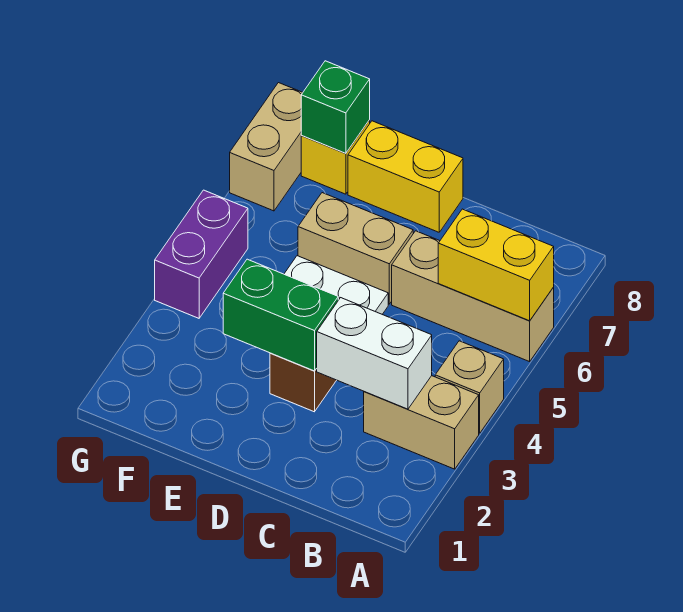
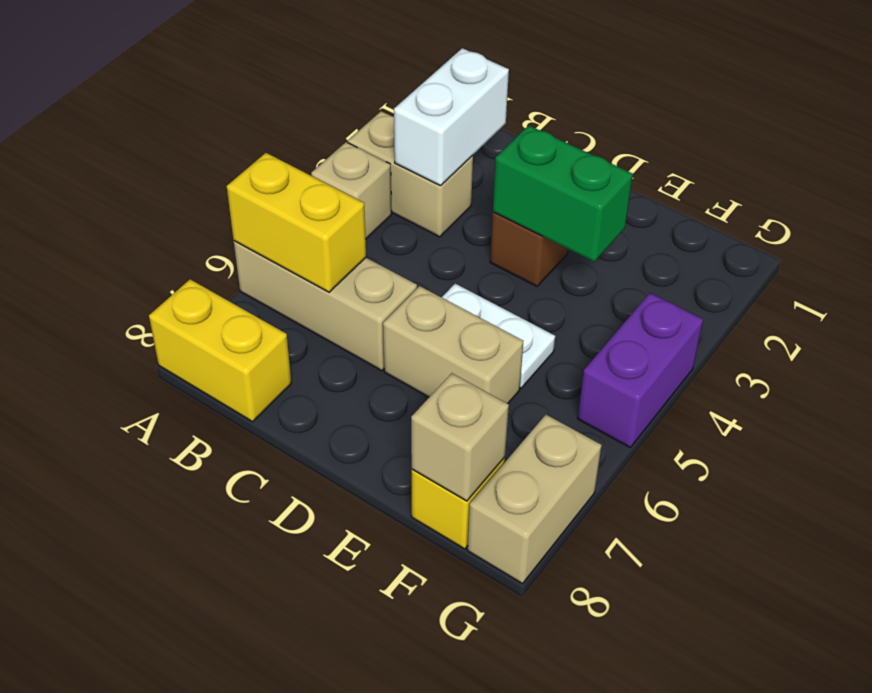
white 1x2 brick [316,298,432,409] -> white 1x2 brick turned to [394,48,509,186]
yellow 1x2 brick [348,121,463,232] -> yellow 1x2 brick moved to [149,279,291,422]
green 1x1 brick [301,61,370,154] -> tan 1x1 brick [411,373,509,501]

